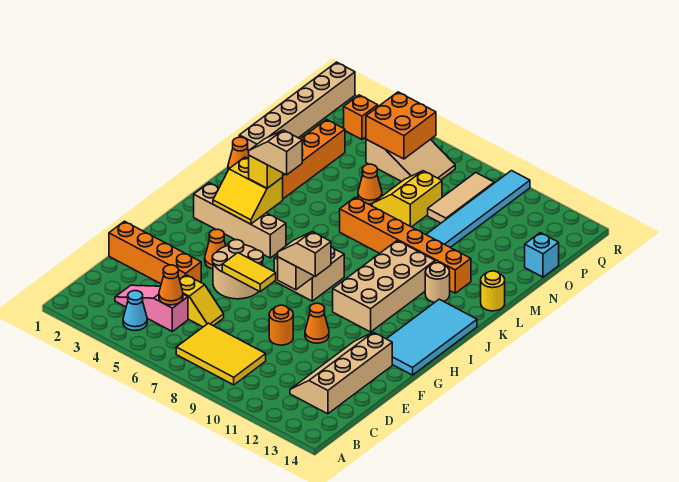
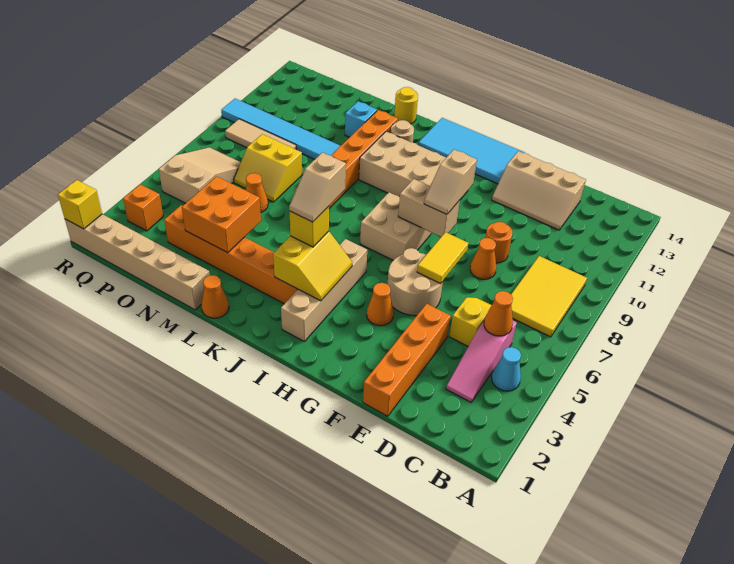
tan 2x4 slope [290,332,392,414] -> tan 2x3 slope [492,151,586,230]
orange 1x1 cone [305,303,329,343] -> orange 1x1 cone moved to [470,238,496,279]
cyan 1x1 brick [525,233,559,277] -> cyan 1x1 brick moved to [345,101,377,137]
orange 2x2 brick [366,92,436,159] -> orange 2x2 brick moved to [182,177,261,253]
none -> yellow 1x1 brick [58,180,102,229]

